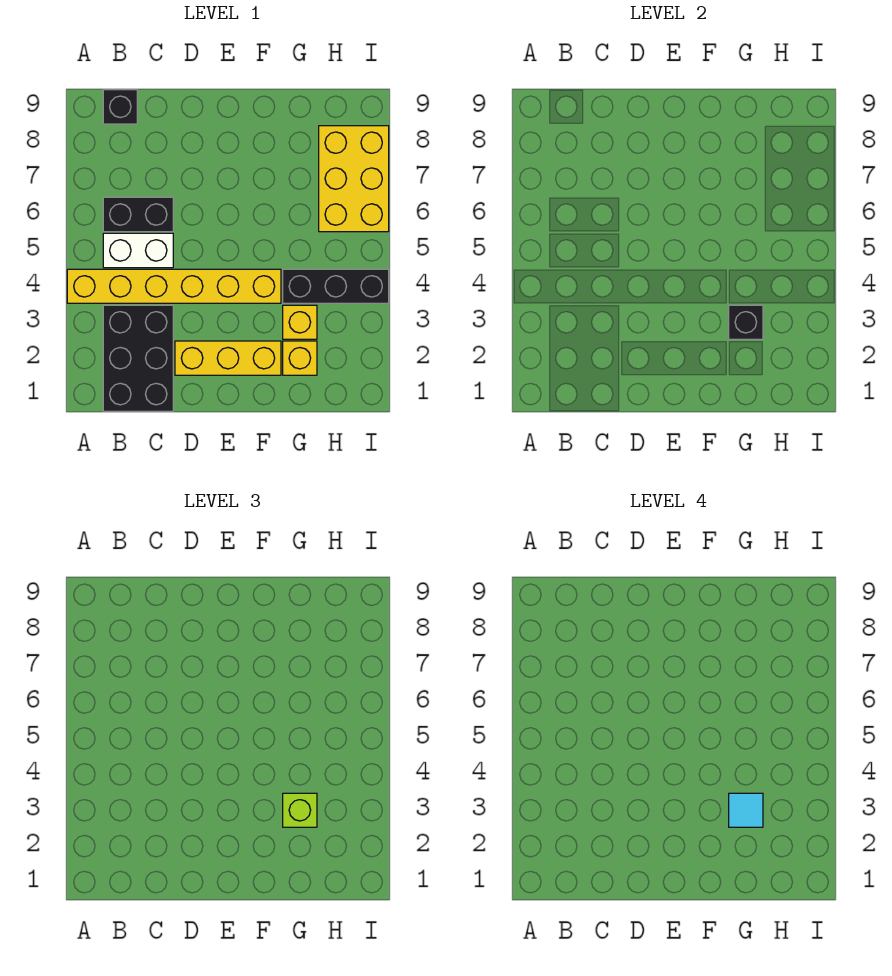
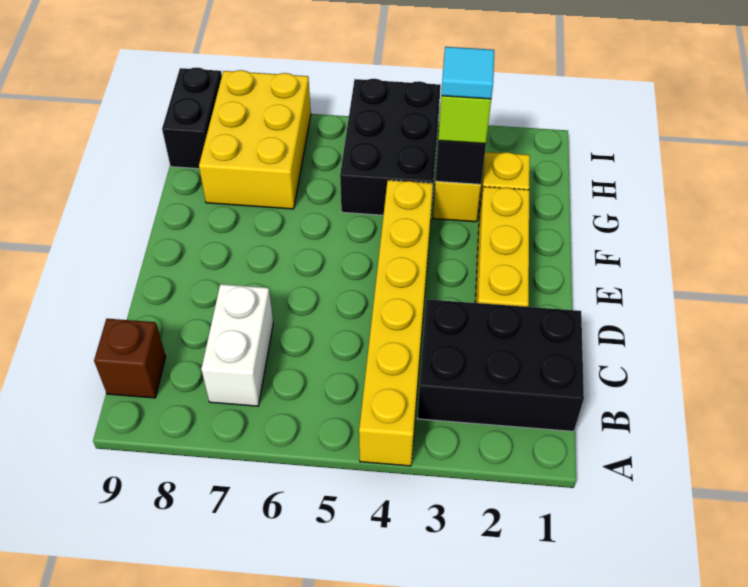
white 1x2 brick [103,233,173,268] -> white 1x2 brick moved to [201,284,273,406]
black 1x2 brick [103,197,173,232] -> black 1x2 brick moved to [162,68,222,169]
black 1x1 brick [103,90,137,124] -> brown 1x1 brick [94,319,166,398]
black 1x3 brick [283,269,389,303] -> black 2x3 brick [340,79,441,215]
yellow 2x3 brick [319,126,389,232] -> yellow 2x3 brick turned to [199,70,311,209]

